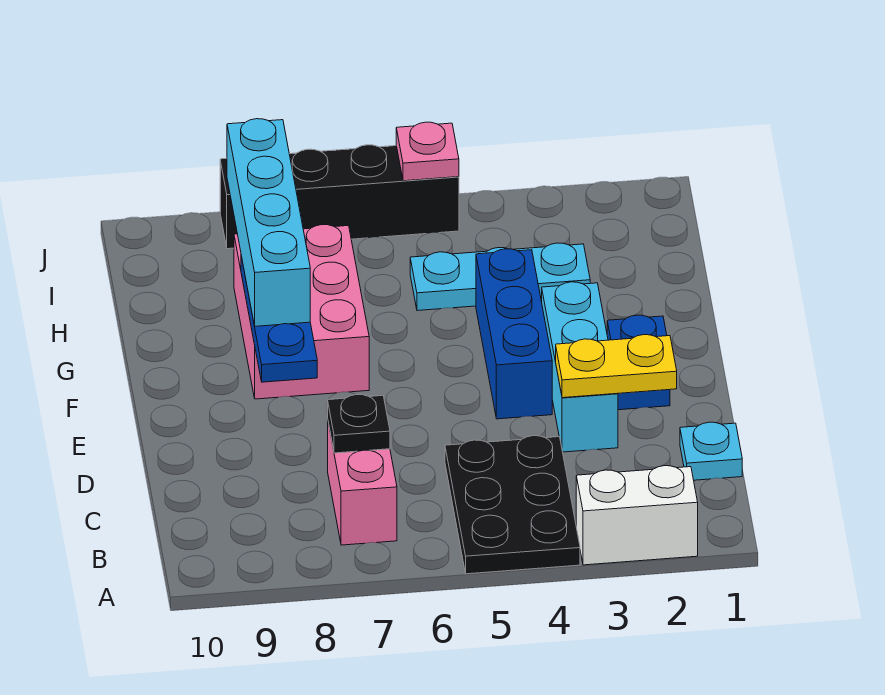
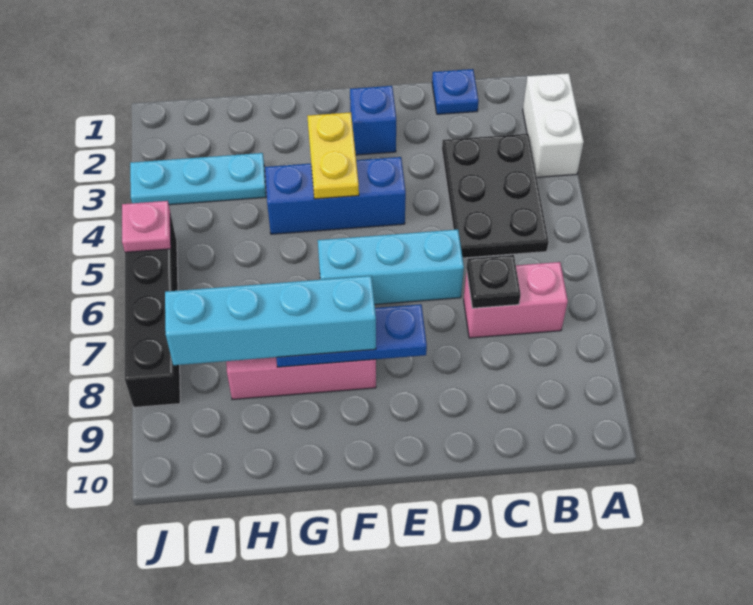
black 2x3 plate [445,436,580,574] -> black 2x3 plate turned to [442,134,549,258]
cyan 1x1 plate [680,422,742,480] -> blue 1x1 plate [432,69,479,114]
yellow 1x2 plate [556,335,677,398] -> yellow 1x2 plate moved to [307,112,359,199]
cyan 1x3 brick [542,282,618,452] -> cyan 1x3 brick moved to [318,229,464,304]
cyan 1x3 plate [410,243,590,311] -> cyan 1x3 plate turned to [130,153,266,205]

